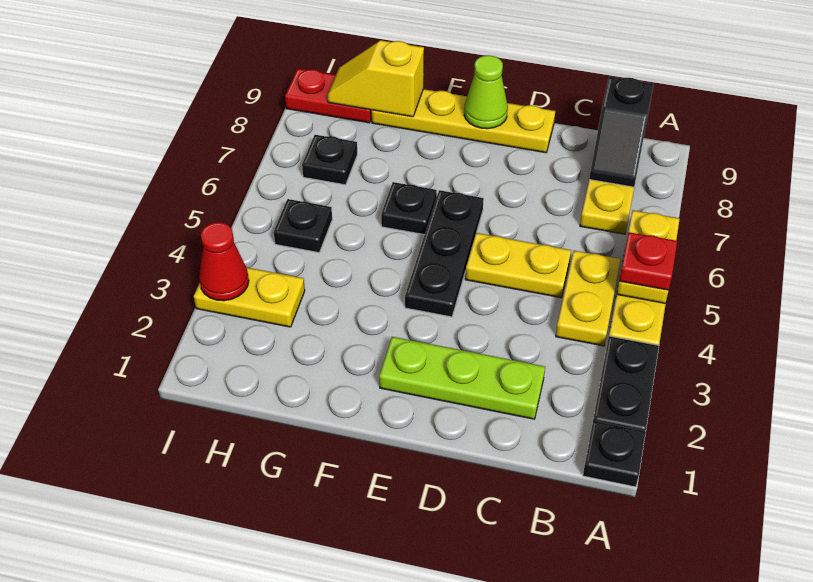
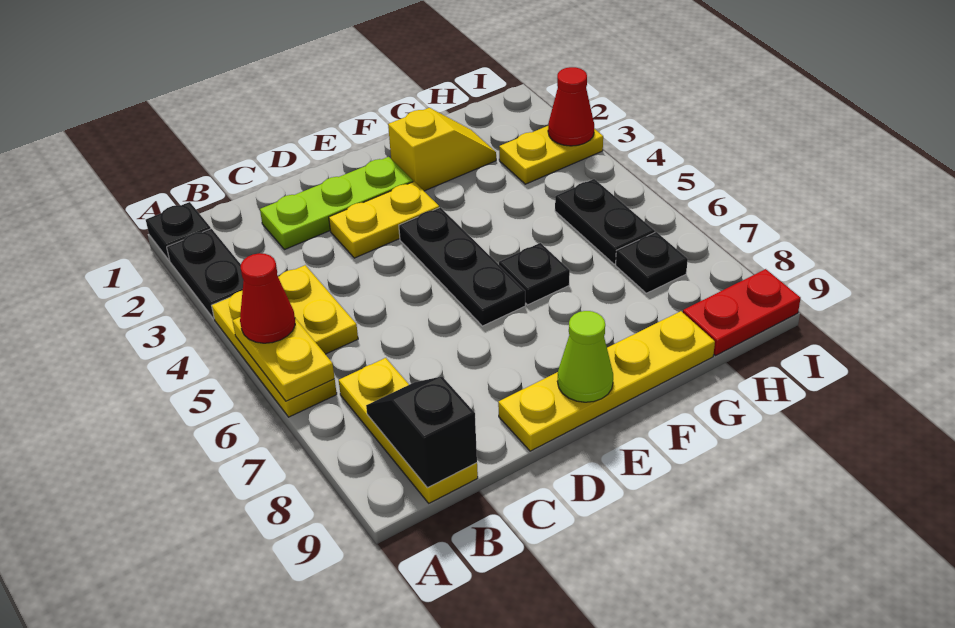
red 1x1 plate [619,232,677,290] -> red 1x1 cone [240,253,295,343]
yellow 1x2 plate [465,233,571,298] -> yellow 1x2 plate moved to [329,182,439,258]
yellow 1x2 slope [328,40,424,117] -> yellow 1x2 slope moved to [388,108,496,191]
black 1x1 plate [274,199,332,253] -> black 1x2 plate [555,179,655,264]

